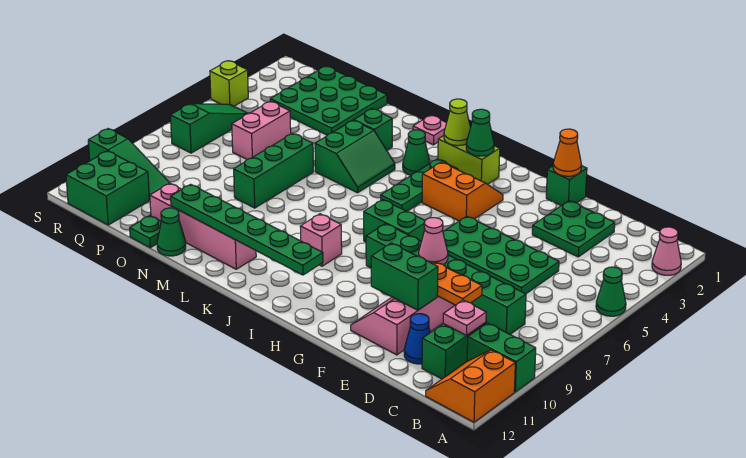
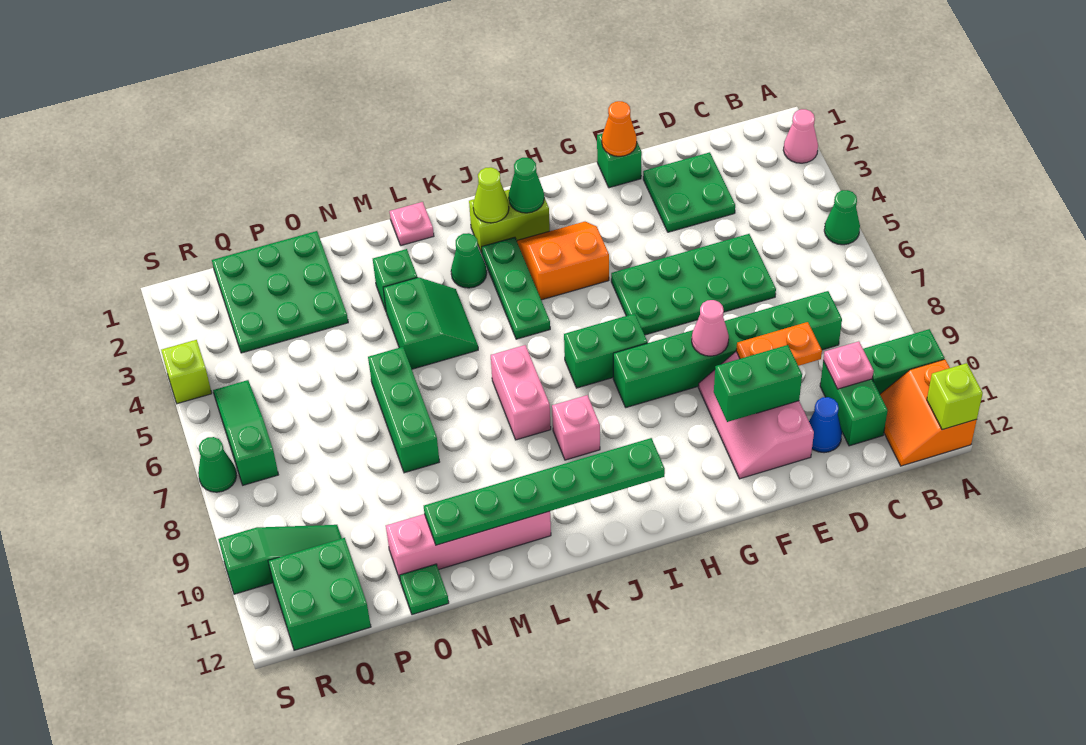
none -> lime 1x1 brick [927,363,983,430]
green 1x1 cone [157,208,186,256] -> green 1x1 cone moved to [198,437,237,492]
pink 1x2 brick [232,101,291,159] -> pink 1x2 brick moved to [491,345,551,440]

